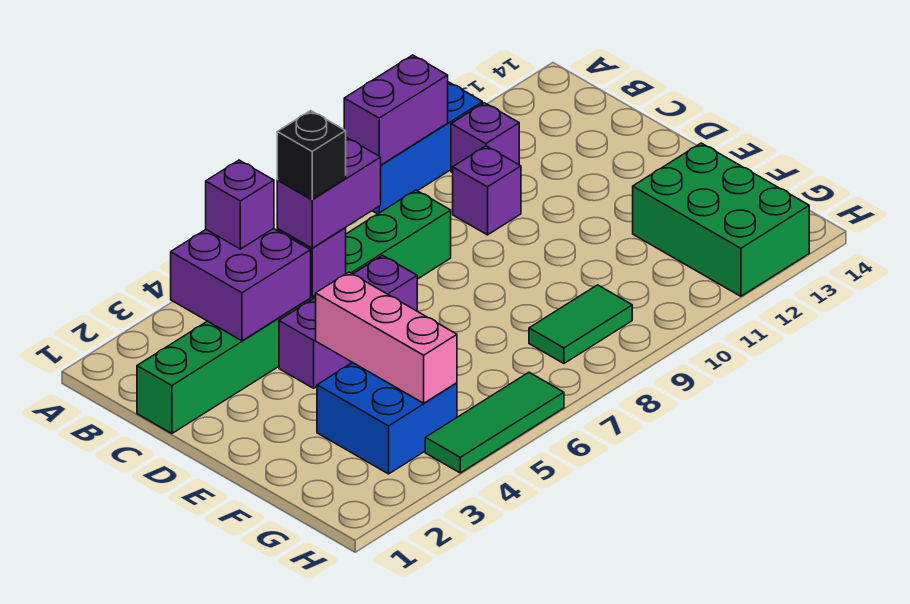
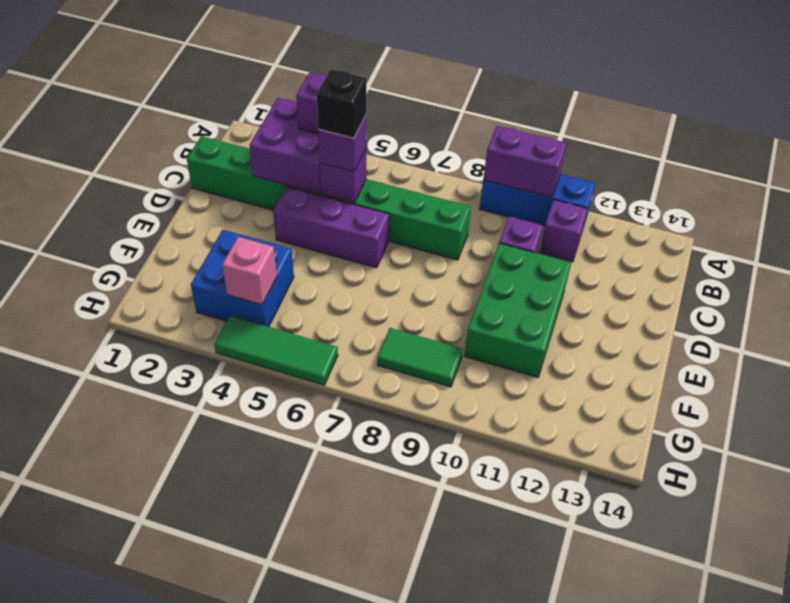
purple 1x2 brick [277,137,381,248] -> purple 1x1 brick [318,115,366,172]
pink 1x3 brick [316,272,457,403] -> pink 1x1 brick [222,237,277,305]
green 2x3 brick [633,143,809,296] -> green 2x3 brick moved to [464,243,571,377]

